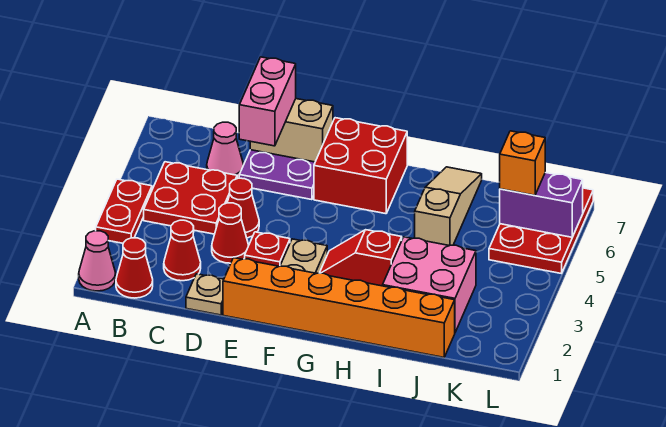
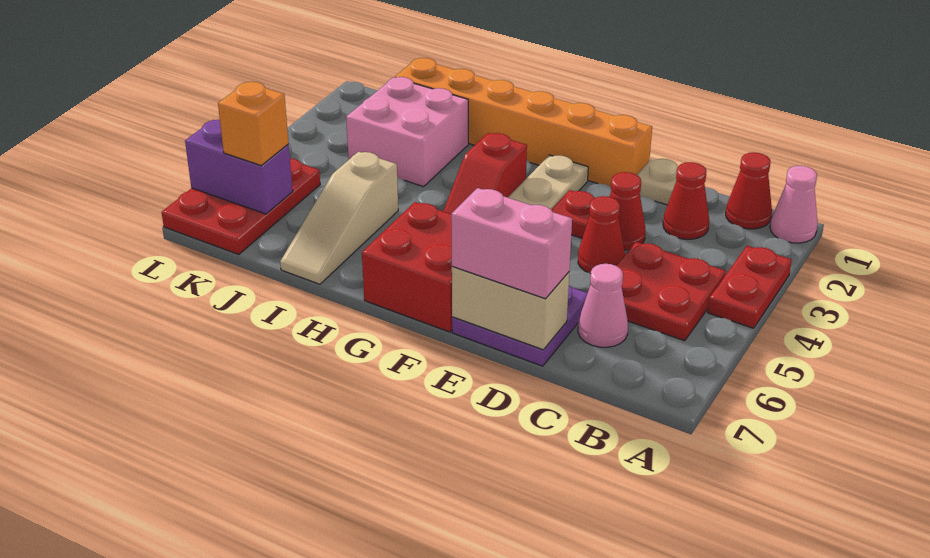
pink 1x2 brick [239,57,296,146] -> pink 1x2 brick turned to [451,188,572,299]
red 1x2 slope [320,230,402,286] -> red 1x2 slope turned to [444,133,527,214]

